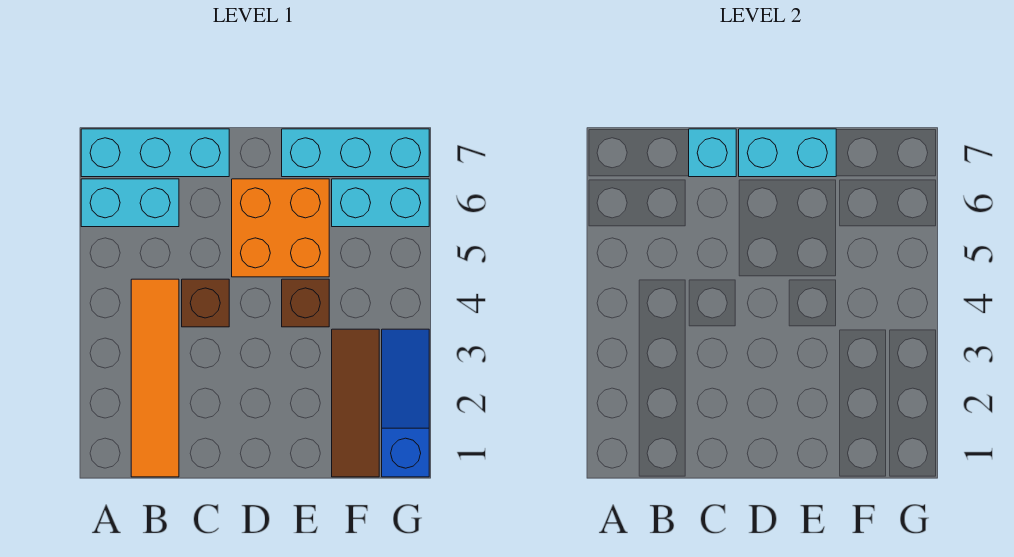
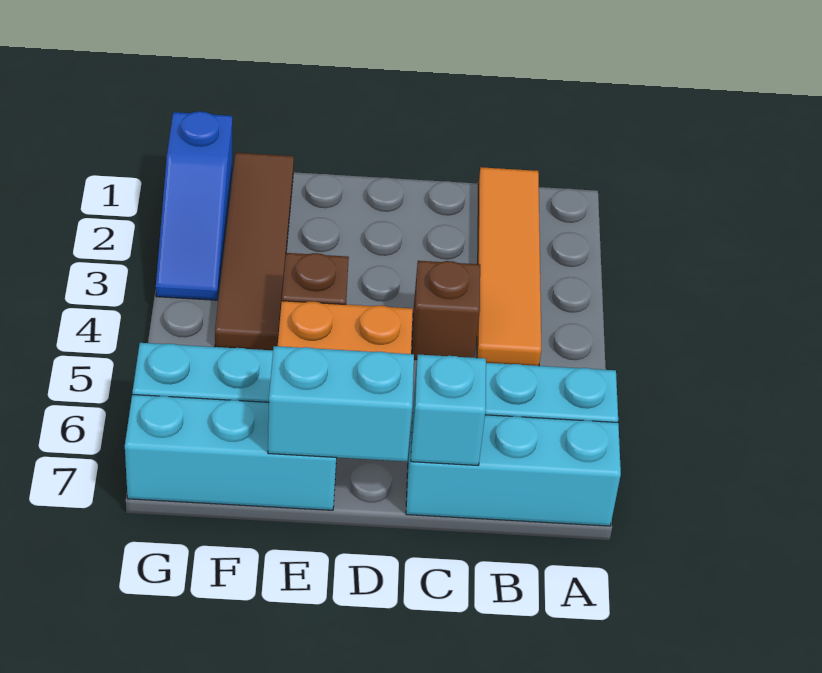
brown 1x3 tile [332,329,379,477] -> brown 1x4 tile [215,153,294,350]

